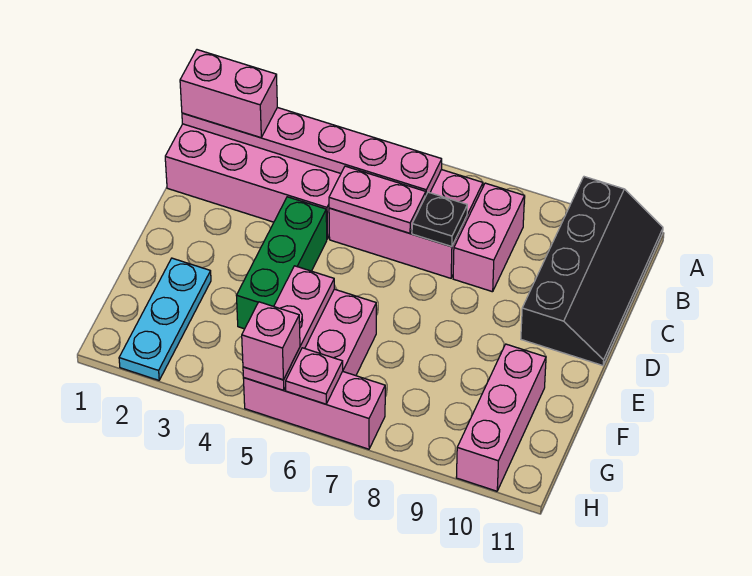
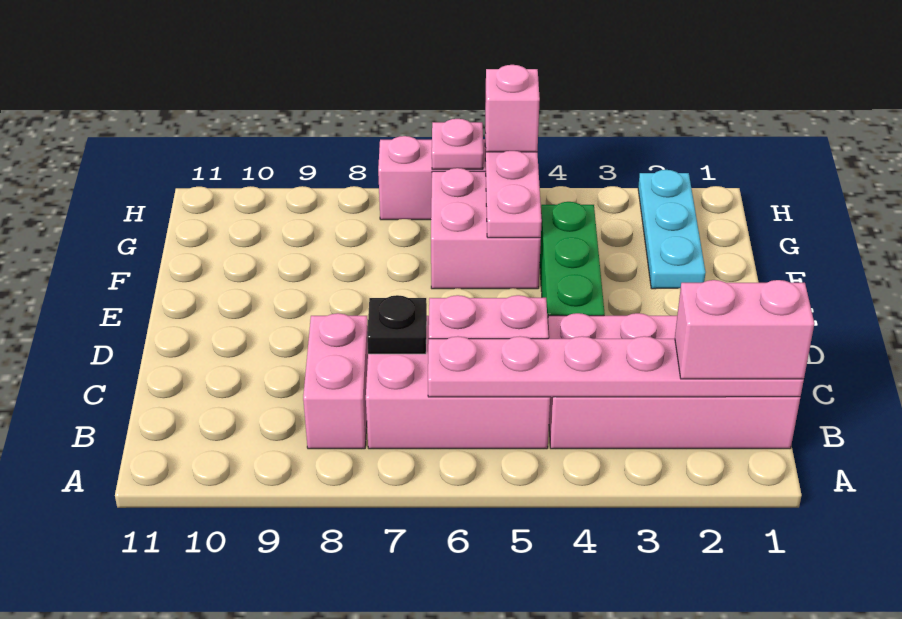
black 2x4 slope [521,177,663,366] -> none
pink 1x3 brick [456,344,546,491] -> none

